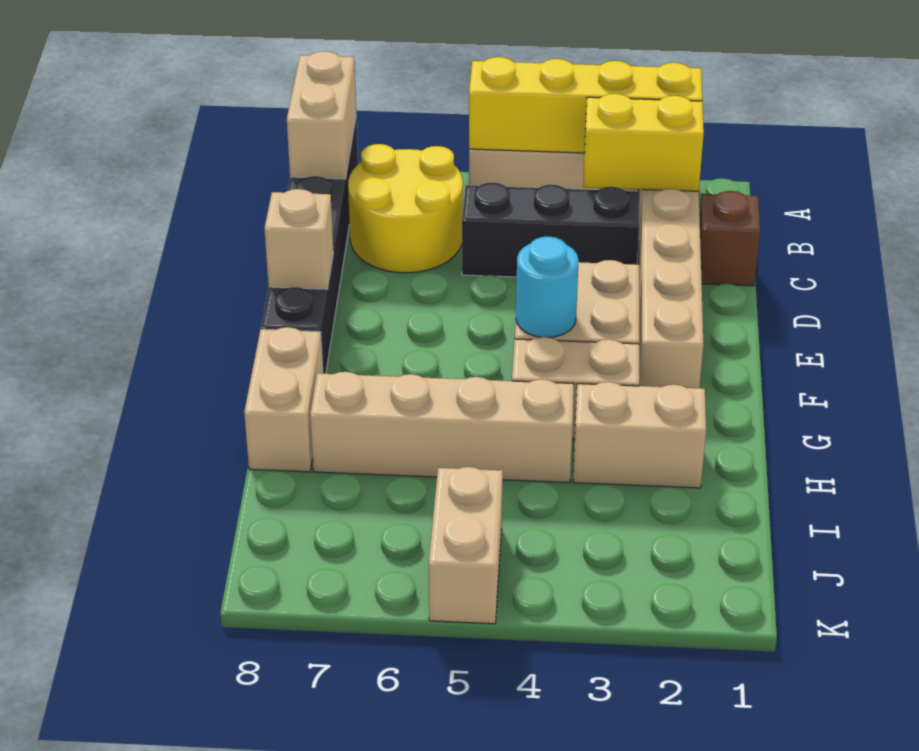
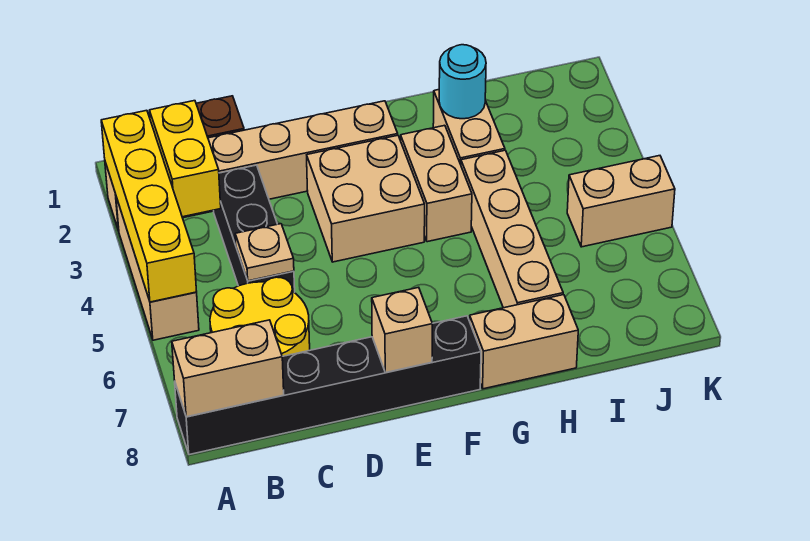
none -> tan 1x1 plate [235,224,294,281]
cyan 1x1 round brick [516,237,579,338] -> cyan 1x1 round brick moved to [439,45,486,119]

